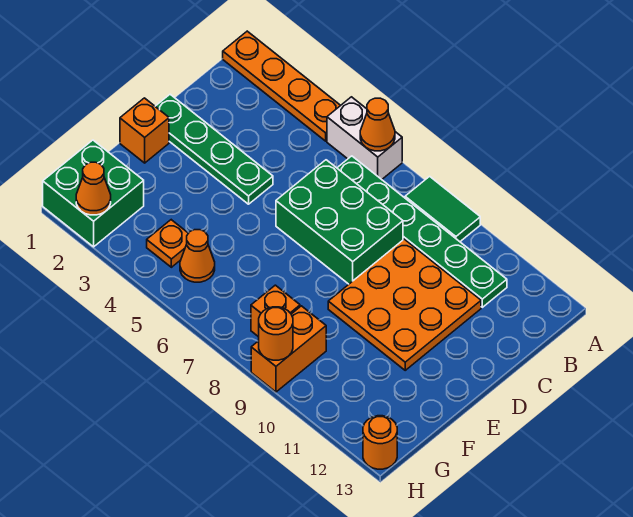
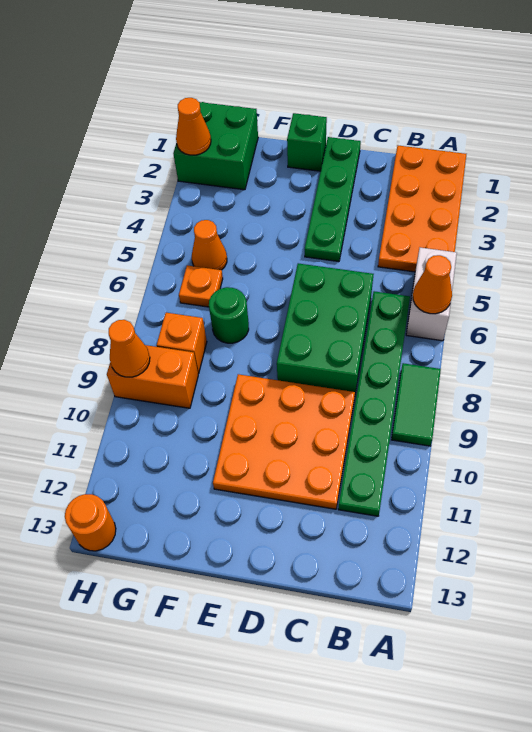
orange 1x4 plate [223,31,341,141] -> orange 2x4 plate [378,146,466,272]
orange 1x1 brick [120,98,169,163] -> green 1x1 brick [287,113,327,171]
none -> green 1x1 round brick [209,287,249,343]
orange 1x1 plate [147,220,188,267] -> orange 1x1 plate moved to [179,265,223,307]
orange 1x1 round brick [259,307,293,360] -> orange 1x1 cone [109,320,150,377]

